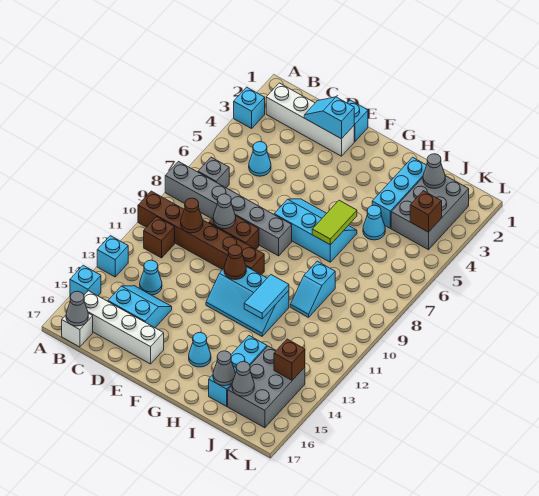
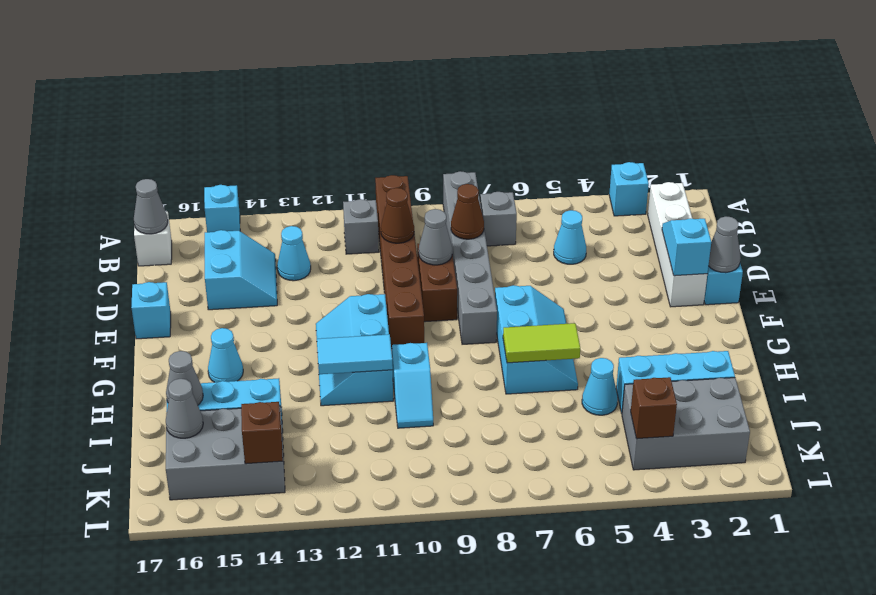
cyan 1x1 brick [97,236,128,277] -> cyan 1x1 brick moved to [131,282,171,339]
brown 1x1 brick [144,217,175,258] -> grey 1x1 brick [343,199,379,254]
white 1x4 brick [84,291,164,364] -> none
brown 1x1 cone [224,245,246,280] -> brown 1x1 cone moved to [451,184,484,239]
cyan 1x2 slope [290,261,335,317] -> cyan 1x2 slope turned to [392,343,433,428]
grey 1x1 cone [423,154,445,188] -> grey 1x1 cone moved to [708,216,740,273]

